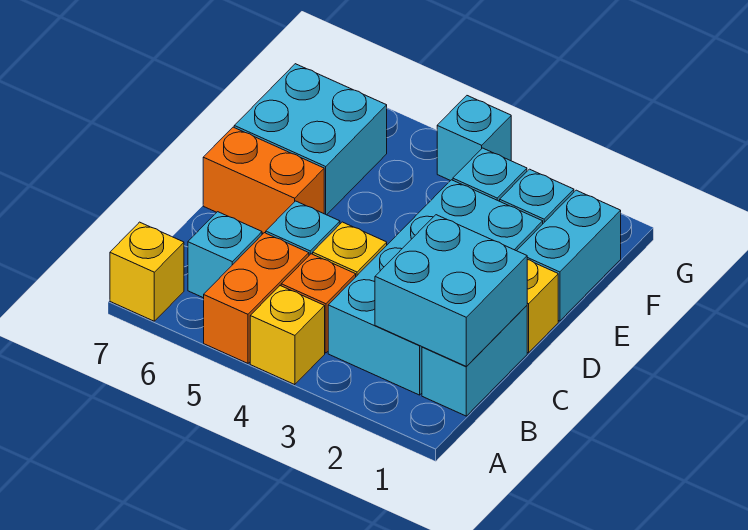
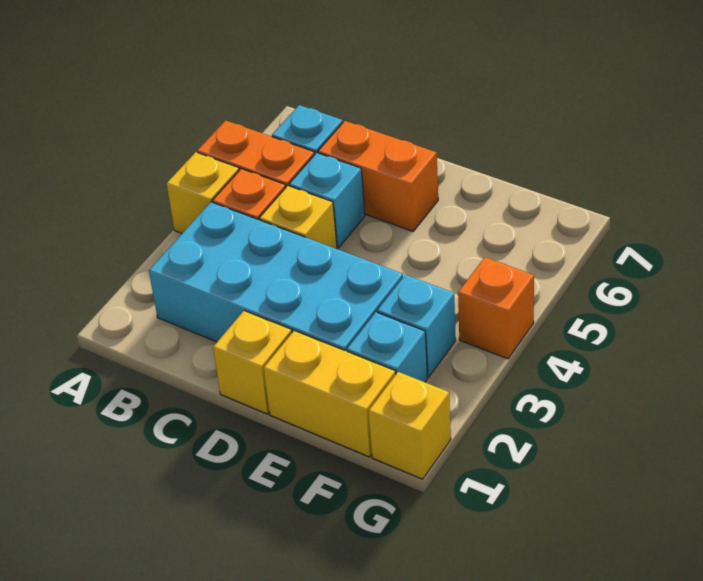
yellow 1x1 brick [110,222,184,321] -> yellow 1x1 brick moved to [369,372,451,479]
cyan 1x2 brick [422,306,527,416] -> none
cyan 2x2 brick [375,215,527,367] -> none
orange 1x2 brick [203,127,324,233] -> orange 1x2 brick turned to [318,121,438,231]
cyan 1x2 brick [517,190,621,321] -> yellow 1x2 brick [264,331,396,457]
cyan 2x2 brick [234,64,387,215] -> none
cyan 1x1 brick [437,96,511,181] -> orange 1x1 brick [458,257,534,359]

